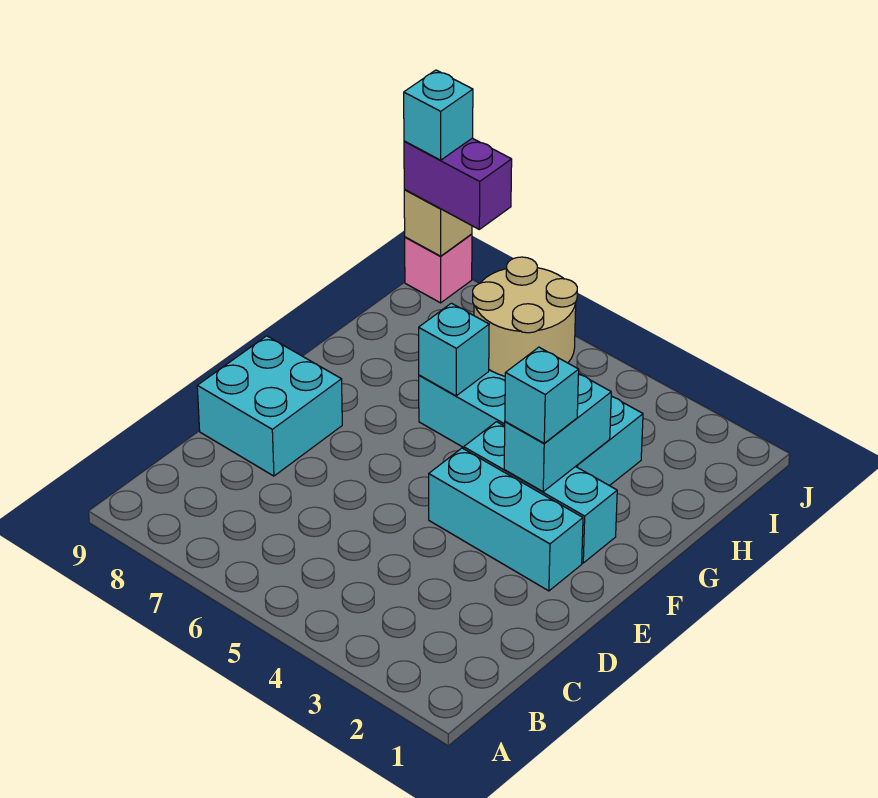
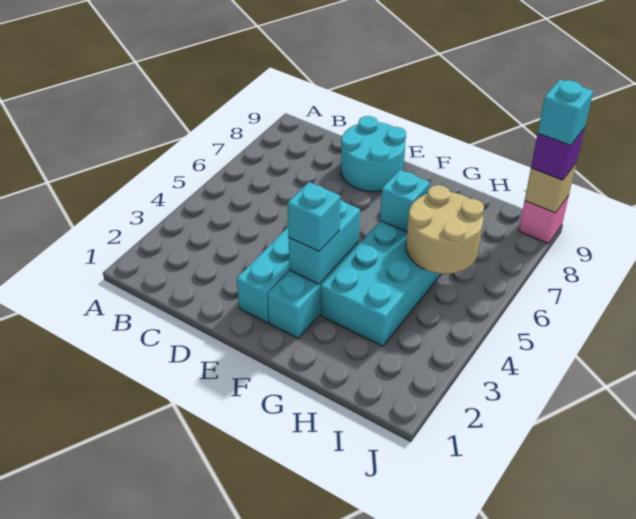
cyan 2x2 brick [197,336,342,476] -> cyan 2x2 round brick [341,116,406,192]
cyan 1x2 brick [504,374,611,492] -> cyan 1x2 brick turned to [289,200,360,284]
purple 1x2 brick [404,138,512,229] -> purple 1x1 brick [531,128,585,180]

